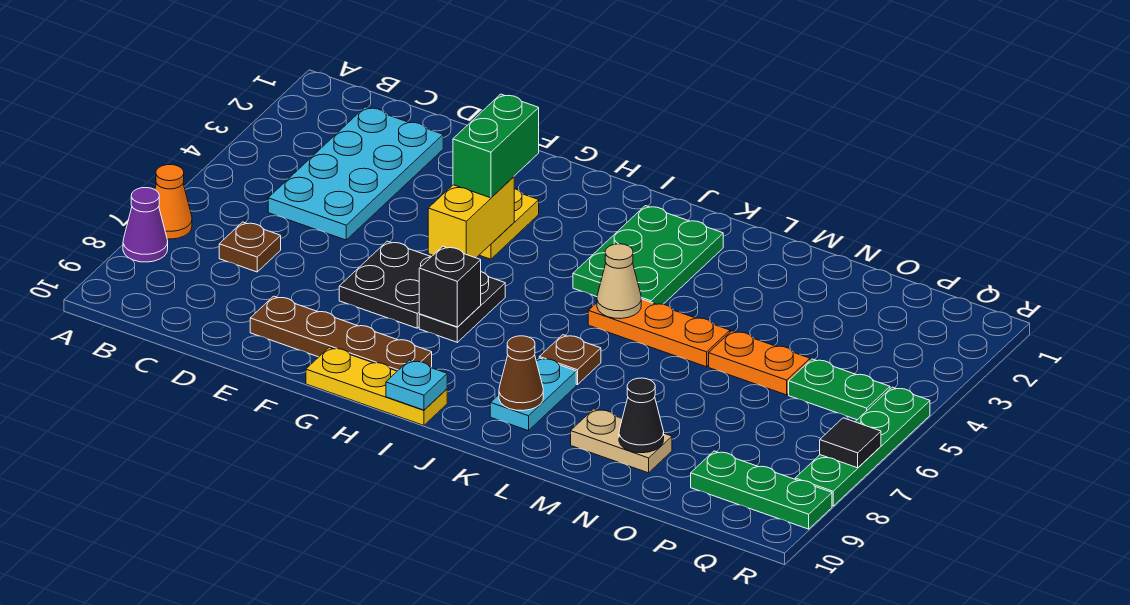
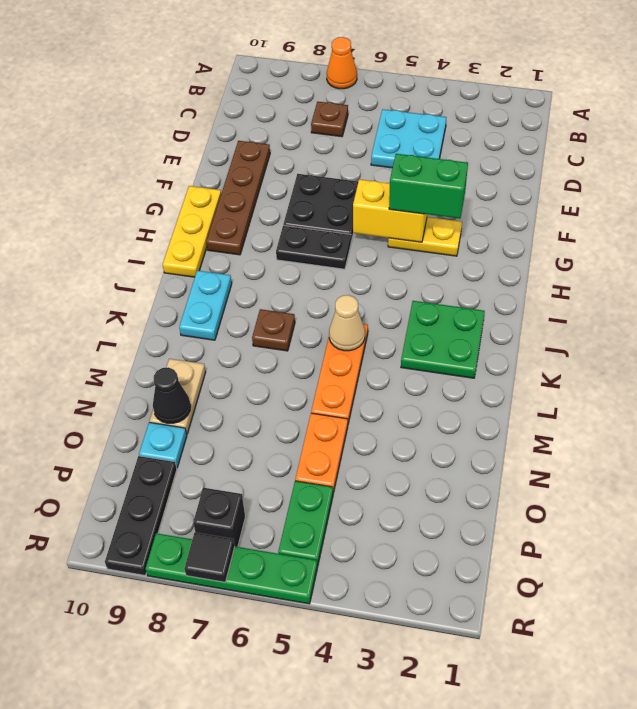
purple 1x1 cone [123,188,168,262] -> none
cyan 2x4 plate [268,107,443,240] -> cyan 2x2 plate [371,109,446,168]
black 1x1 brick [419,246,481,327] -> black 1x1 brick moved to [193,488,245,547]
cyan 1x1 plate [386,360,447,410] -> cyan 1x1 plate moved to [139,422,187,468]
green 2x3 plate [573,206,723,304] -> green 2x2 plate [401,301,485,378]
cyan 1x2 plate [490,358,576,431] -> cyan 1x2 plate turned to [179,271,232,340]
brown 1x1 cone [499,336,543,411] -> none
green 1x3 plate [691,451,832,529] -> black 1x3 plate [105,456,177,575]

